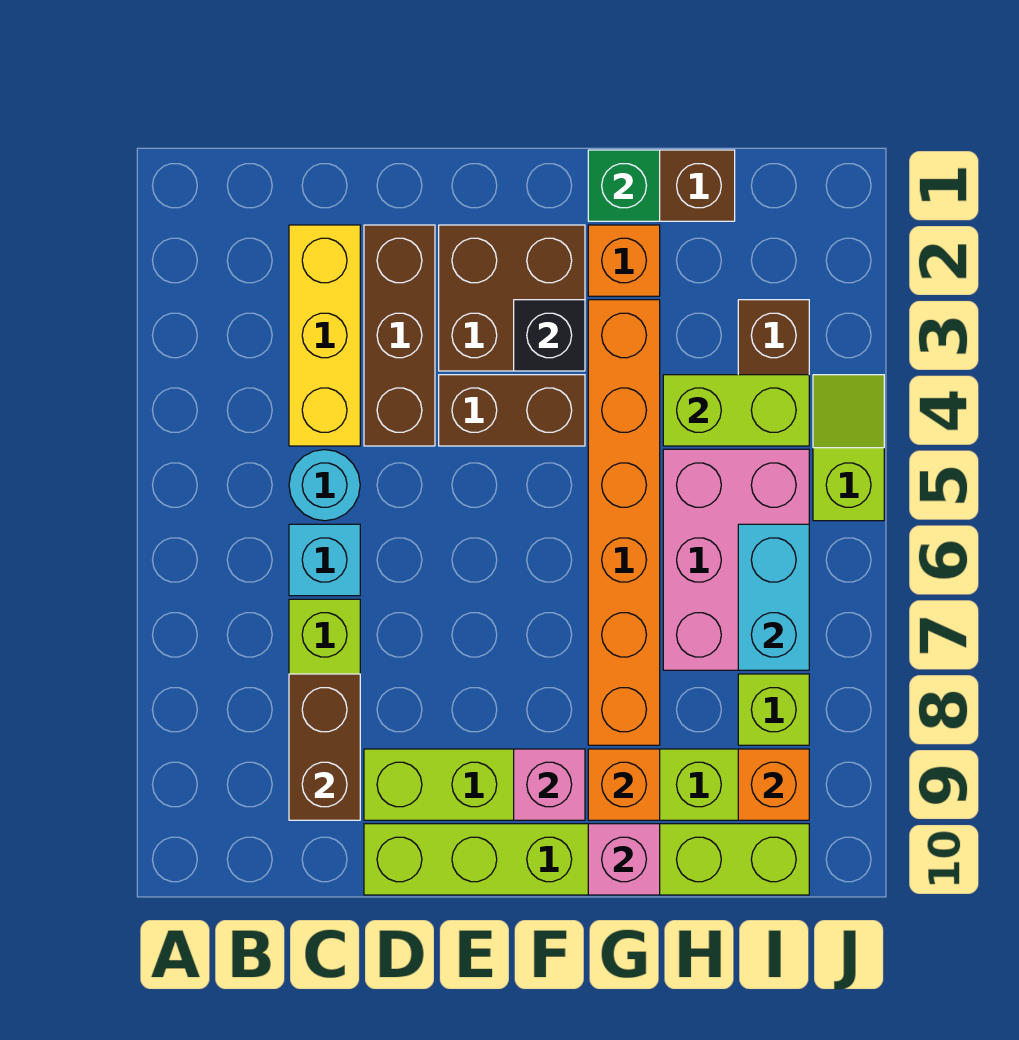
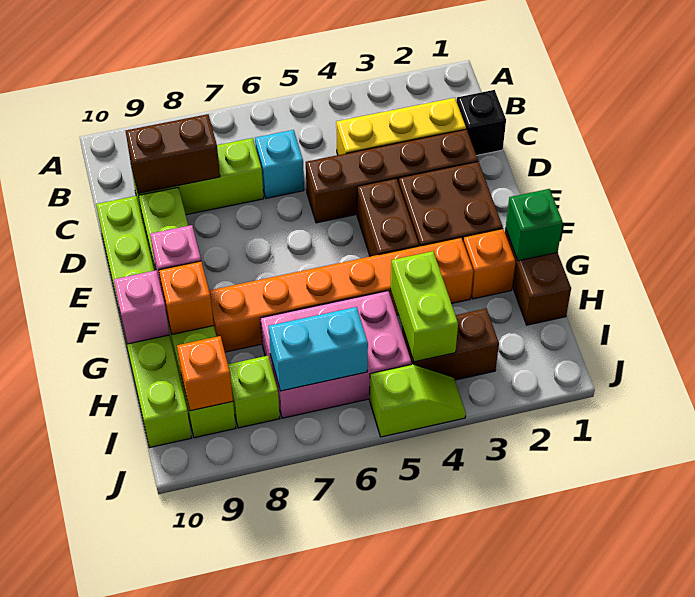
cyan 1x1 round brick [289,450,360,521] -> none
brown 1x3 brick [364,225,435,446] -> brown 1x4 brick [306,129,478,223]
black 1x1 brick [514,300,585,371] -> black 1x1 brick moved to [457,90,506,155]

